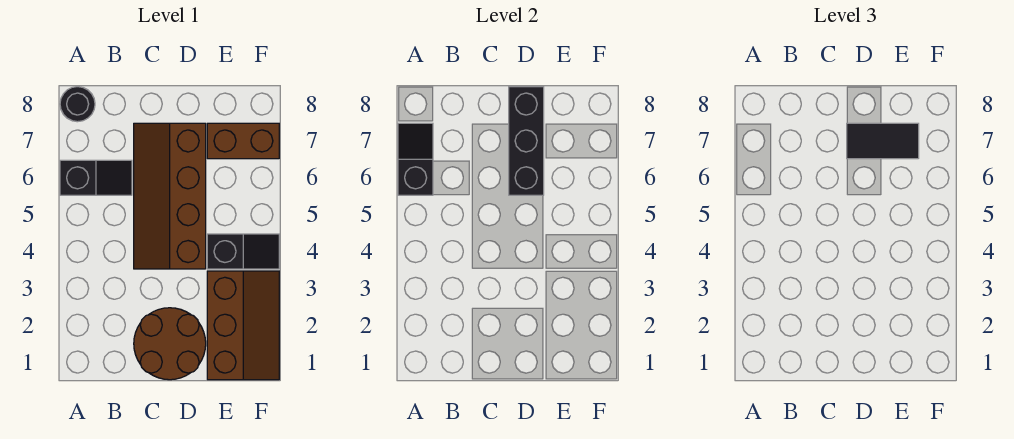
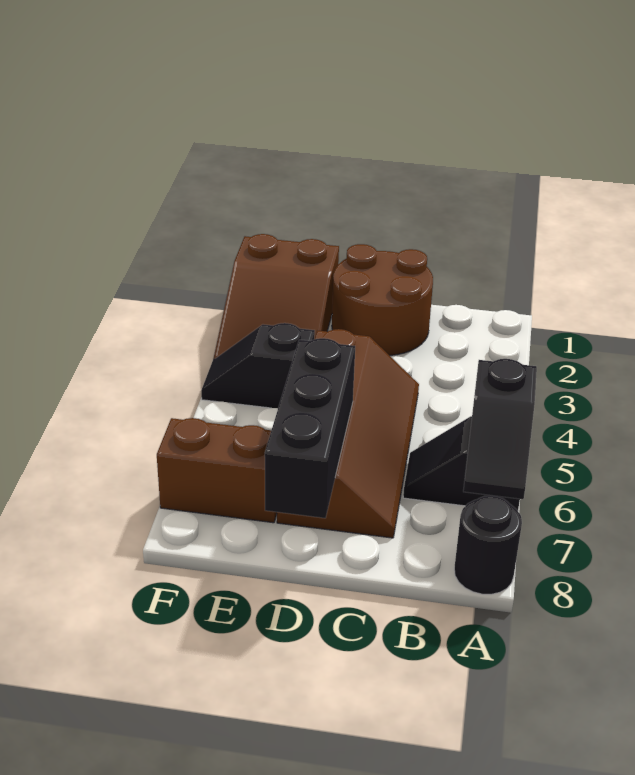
black 1x2 tile [847,123,919,159] -> none
brown 2x3 slope [207,271,279,380] -> brown 2x3 slope turned to [213,234,339,360]

